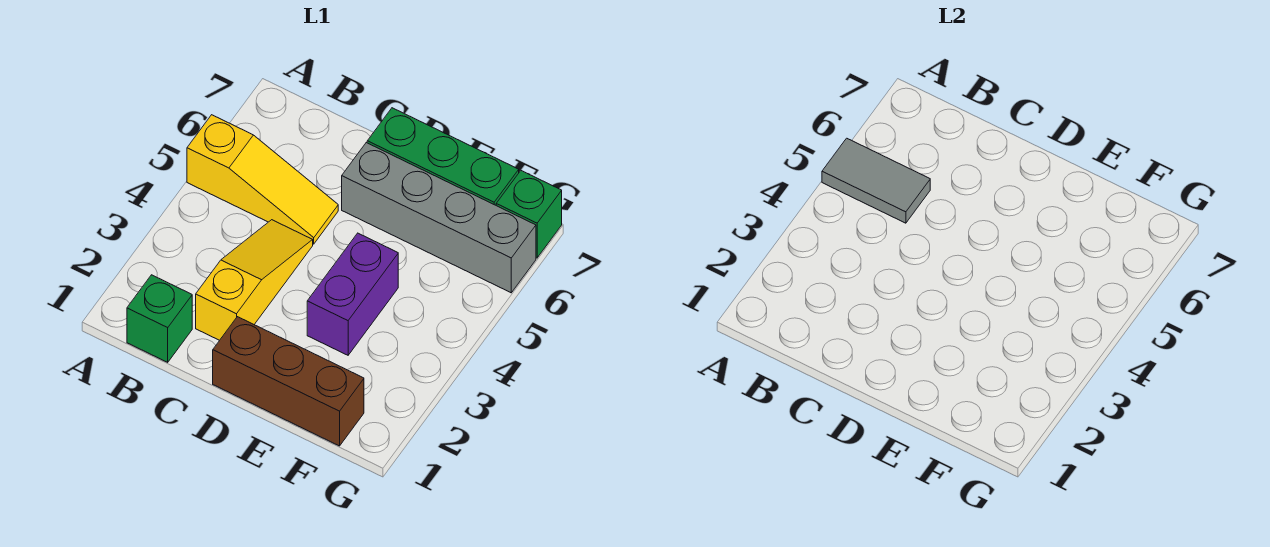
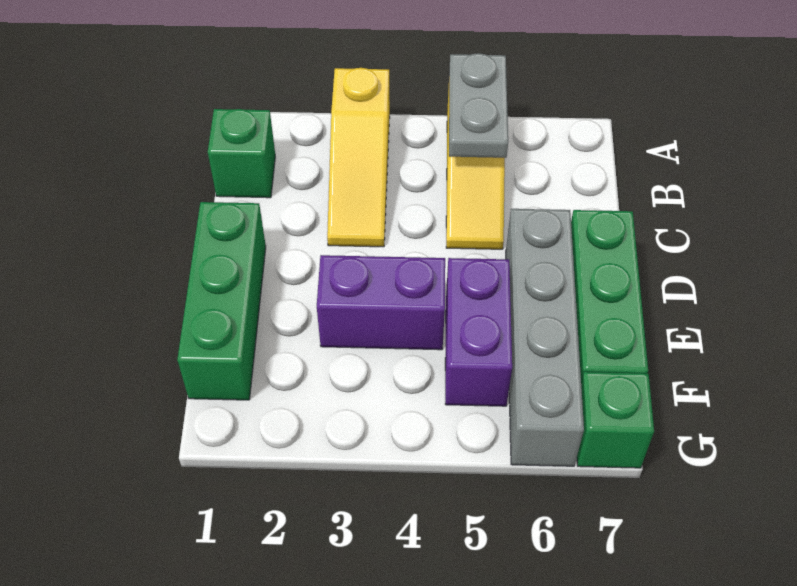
grey 1x2 tile [822,138,930,223] -> grey 1x2 plate [449,53,508,158]
yellow 1x3 slope [196,220,313,340] -> yellow 1x3 slope turned to [327,68,390,247]
brown 1x3 brick [213,317,364,446] -> green 1x3 brick [177,202,266,400]
none -> purple 1x2 brick [445,258,512,406]

